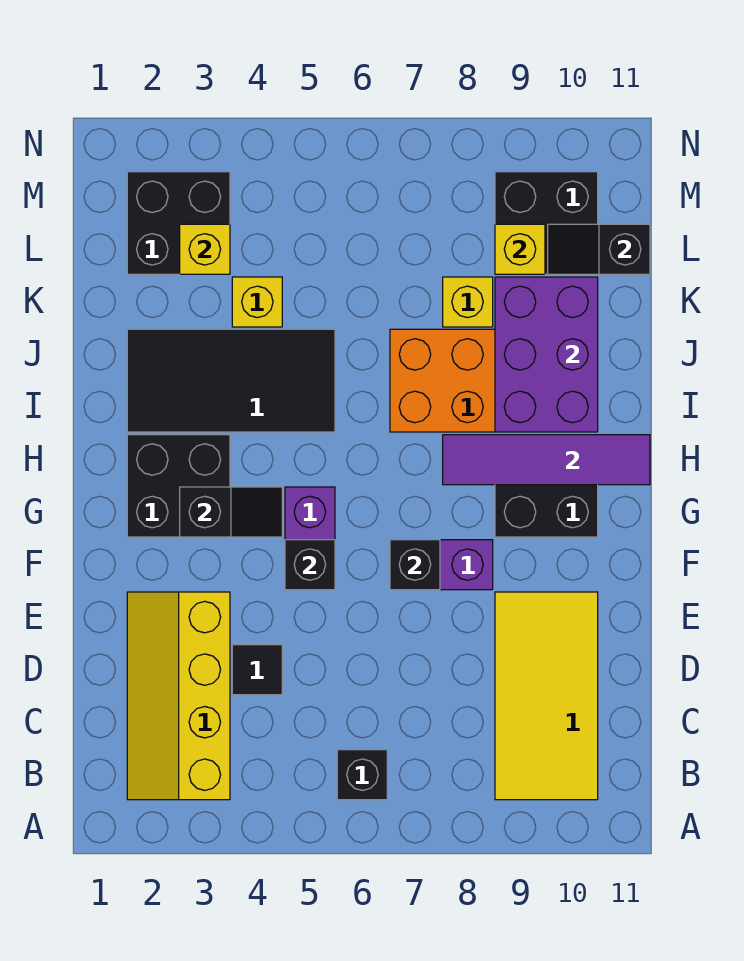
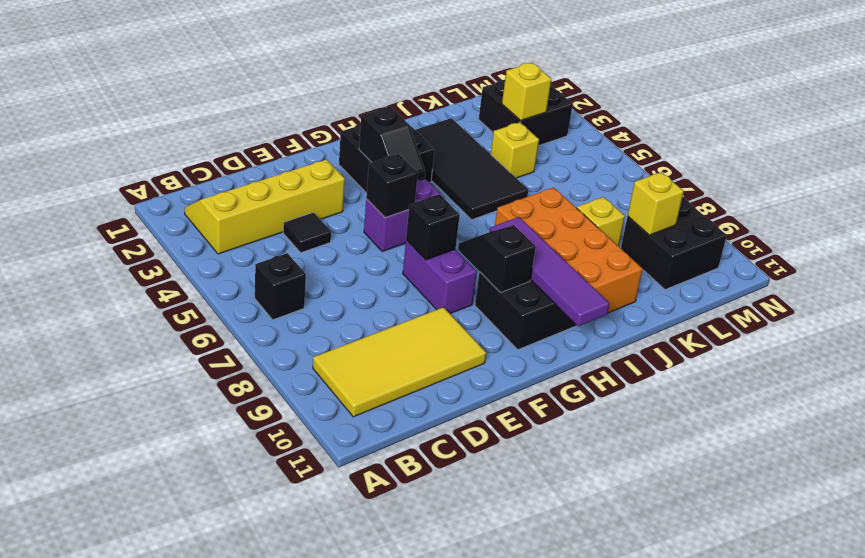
purple 2x3 brick [495,277,598,432] -> none
black 1x2 slope [548,224,650,274] -> black 1x2 slope moved to [458,225,536,293]

